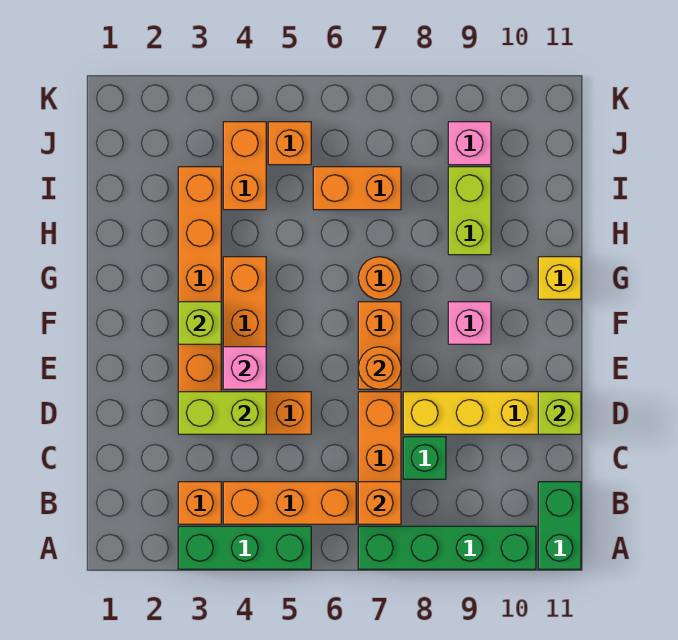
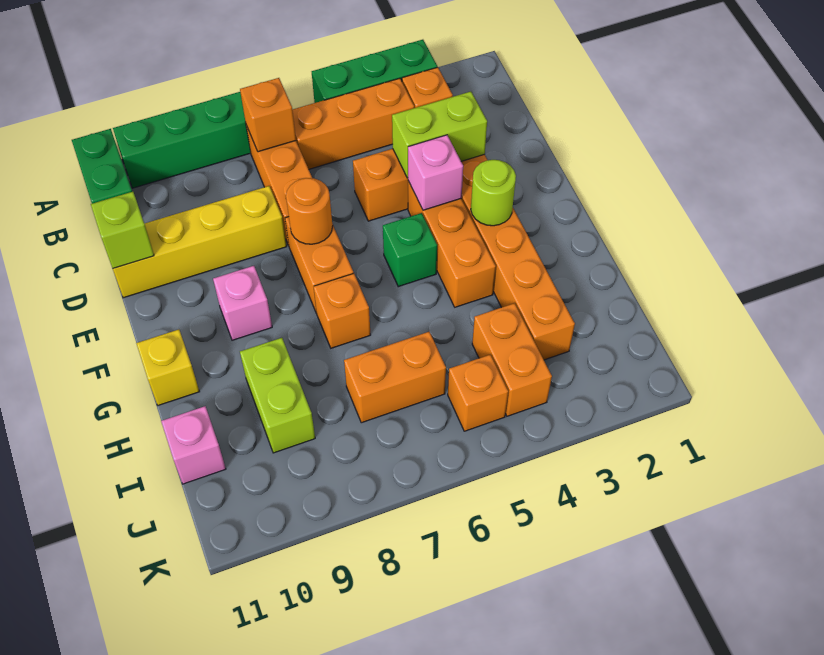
green 1x1 brick [403,437,446,479] -> green 1x1 brick moved to [383,213,437,287]
lime 1x1 brick [178,302,221,344] -> lime 1x1 round brick [471,160,516,226]
orange 1x1 round brick [358,257,401,299] -> orange 1x1 brick [314,274,371,348]
pink 1x1 brick [448,122,491,165] -> pink 1x1 brick moved to [161,406,226,484]

